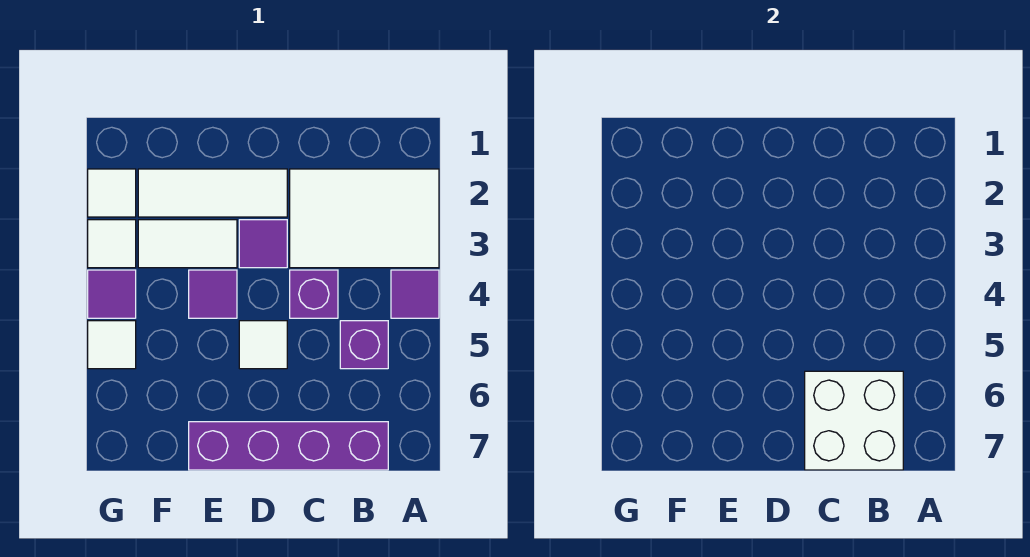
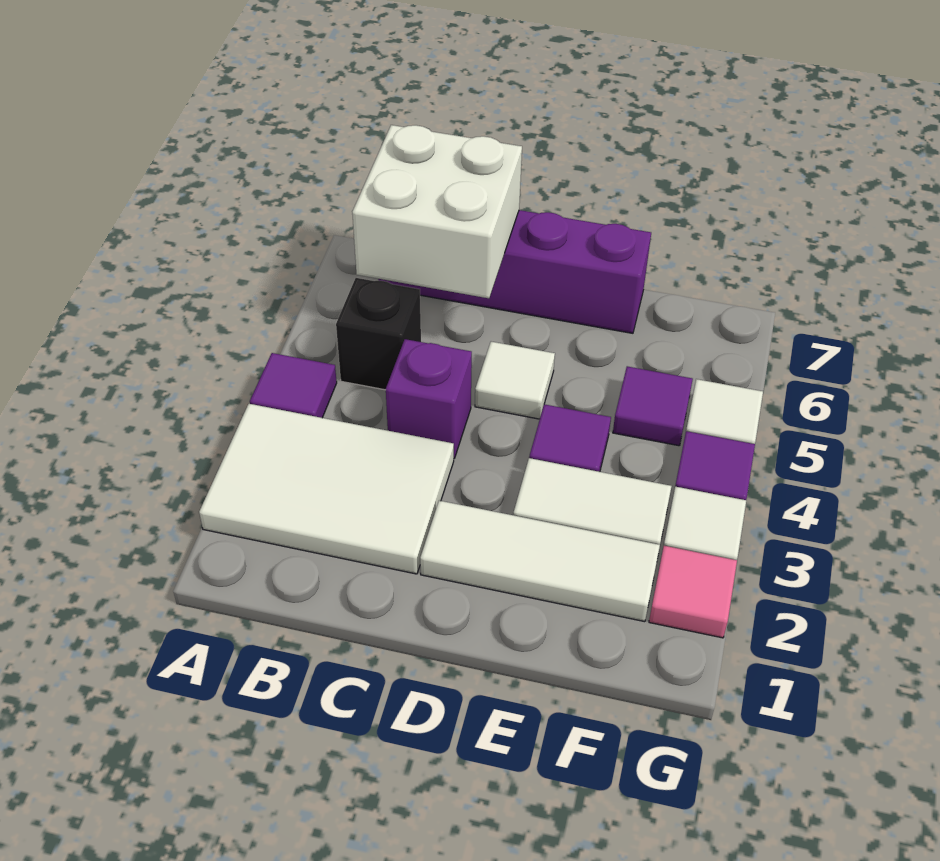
purple 1x1 brick [340,321,388,369] -> black 1x1 brick [336,278,421,390]
purple 1x1 tile [239,220,287,268] -> purple 1x1 tile moved to [613,366,693,446]
white 1x1 tile [88,169,136,217] -> pink 1x1 tile [649,546,737,638]

